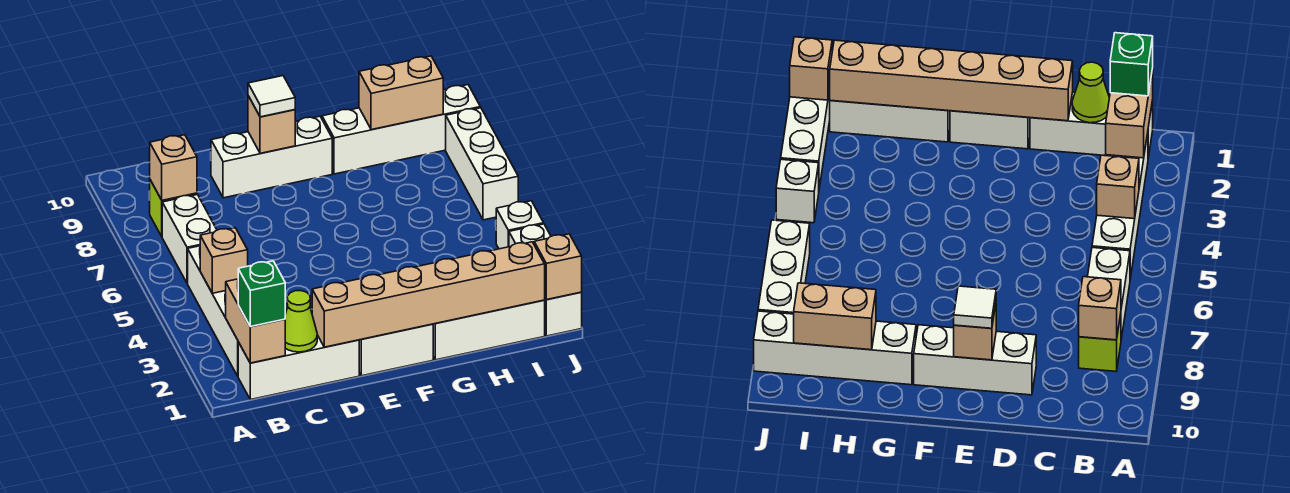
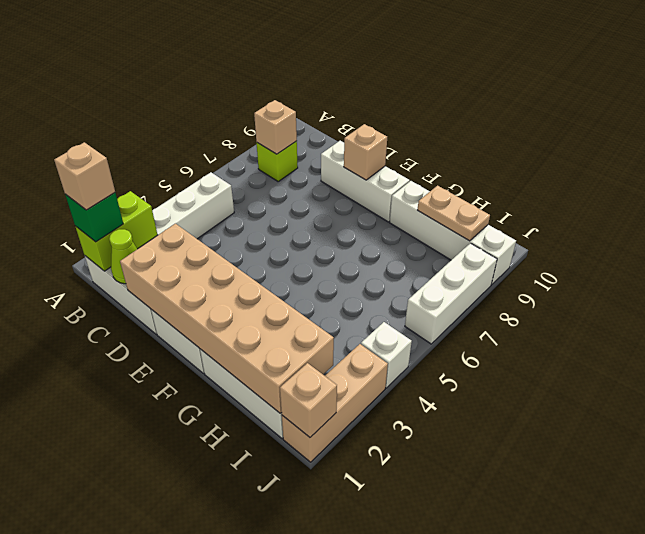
tan 1x2 brick [226,279,285,363] -> lime 1x2 brick [75,191,157,271]
tan 1x1 brick [200,228,248,293] -> tan 1x1 brick moved to [54,142,115,210]
white 1x2 brick [162,195,217,283] -> none
tan 1x6 brick [312,242,545,347] -> tan 2x6 brick [120,223,334,413]
white 1x1 tile [248,76,295,117] -> none
tan 1x2 brick [359,56,443,130] -> tan 1x2 plate [418,186,490,241]
white 1x3 brick [509,224,582,336] -> tan 1x3 brick [282,344,388,462]

